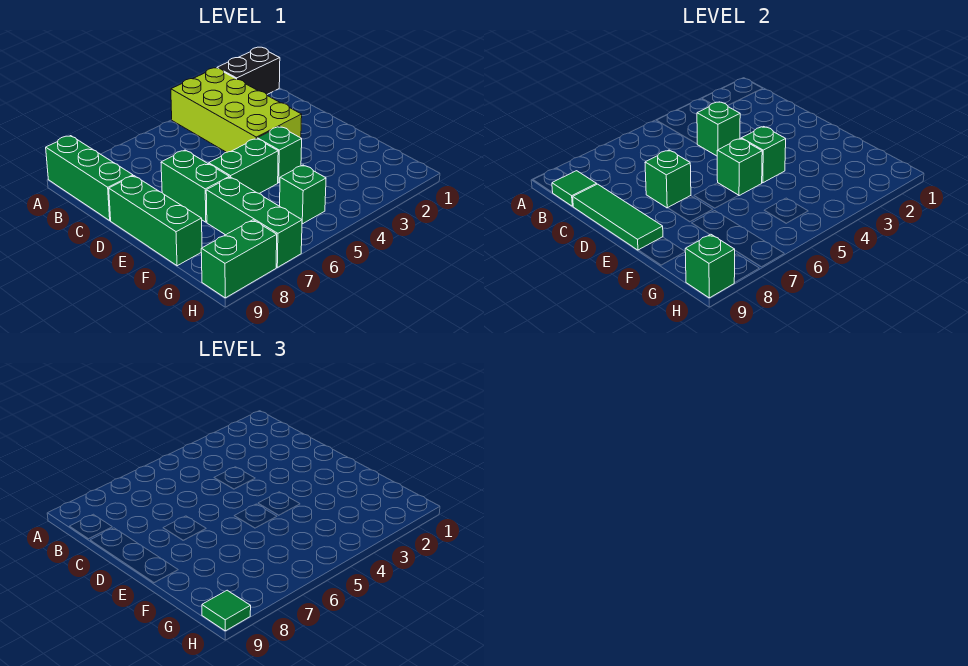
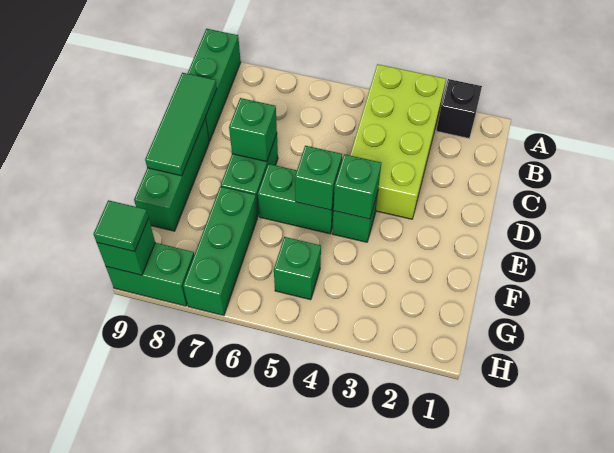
black 1x2 brick [217,47,280,94] -> black 1x1 brick [436,79,482,138]
green 1x1 tile [552,171,597,206] -> none
green 1x1 brick [697,102,740,156] -> none

